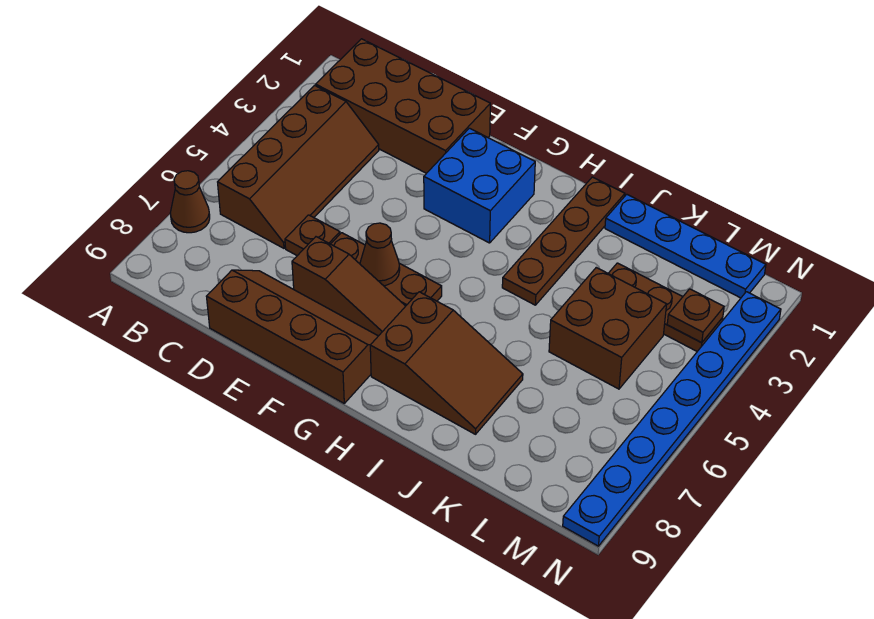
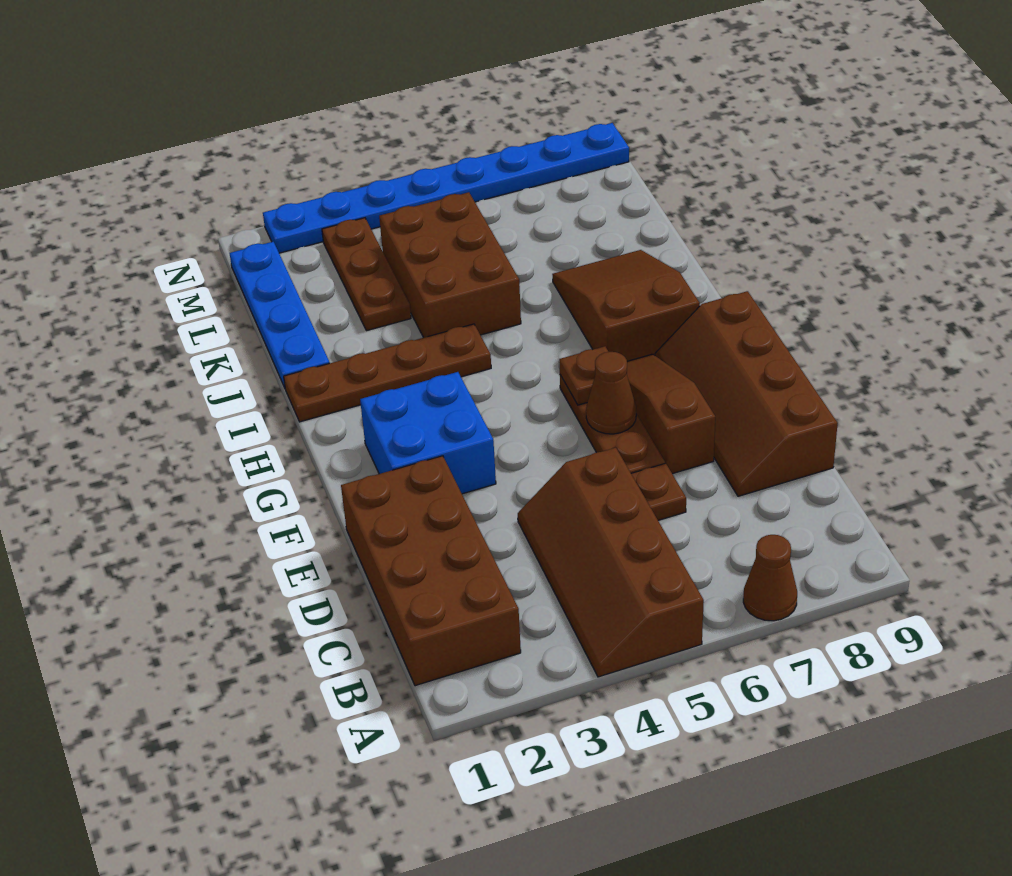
brown 2x4 slope [218,85,379,248] -> brown 2x4 slope turned to [518,448,704,677]
brown 2x2 brick [549,268,667,389] -> brown 2x3 brick [379,192,521,338]
brown 1x1 plate [667,289,724,343] -> brown 1x1 plate moved to [559,346,608,405]

